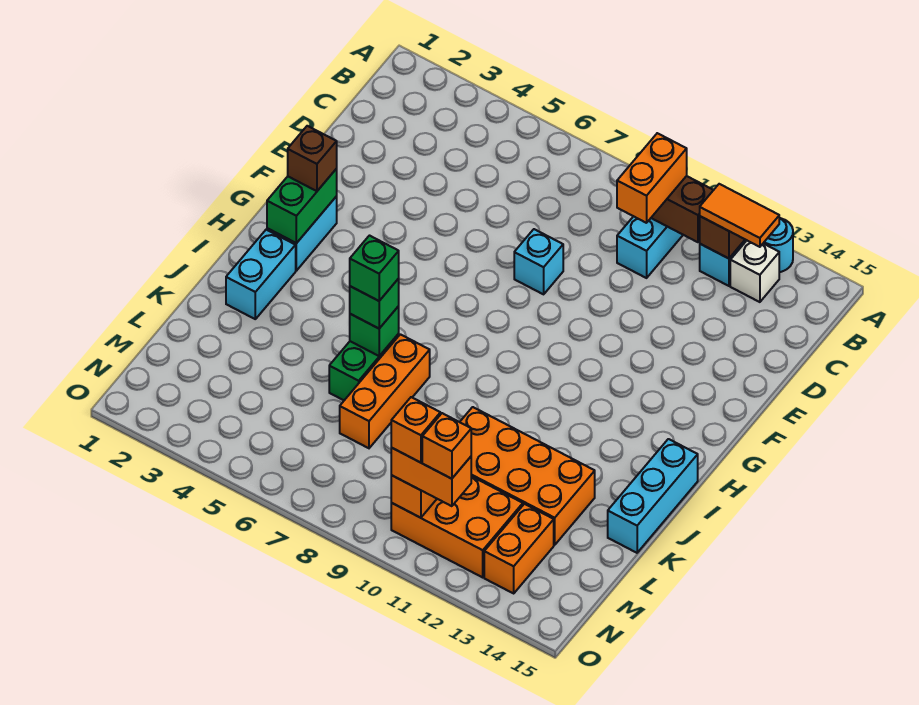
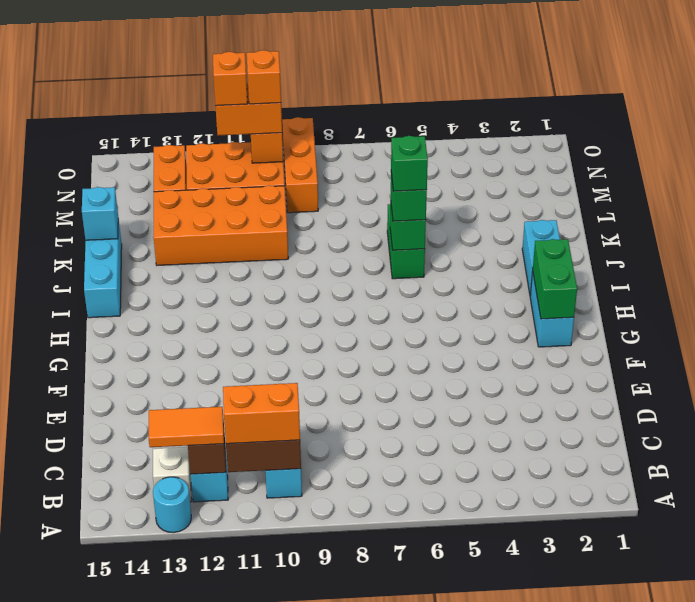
orange 1x2 brick [617,133,687,223] -> orange 1x2 brick turned to [223,383,300,444]
cyan 1x1 brick [514,229,563,294] -> cyan 1x1 brick moved to [82,187,118,240]
brown 1x1 brick [288,126,337,191] -> none
orange 1x3 brick [340,334,430,448] -> orange 1x3 brick moved to [282,117,318,213]

